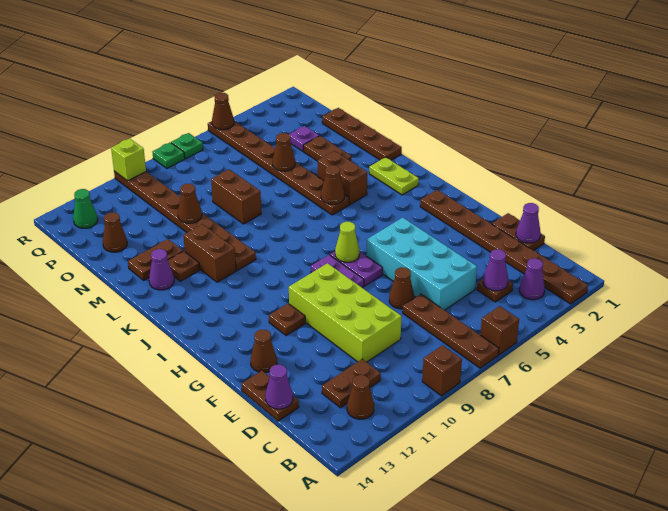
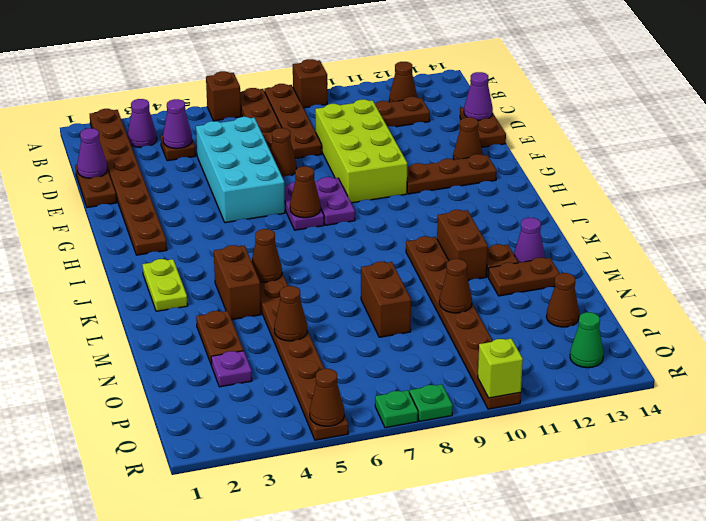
brown 1x1 plate [269,303,305,336] -> brown 1x3 plate [407,154,497,194]
lime 1x1 cone [335,222,360,262] -> brown 1x1 cone [290,166,321,218]
brown 1x4 plate [322,108,402,160] -> brown 1x4 plate moved to [264,84,322,159]

